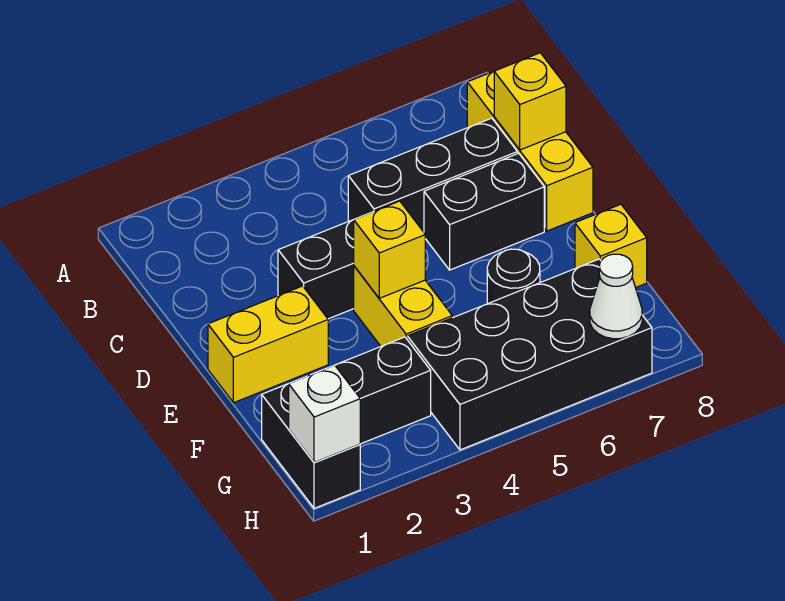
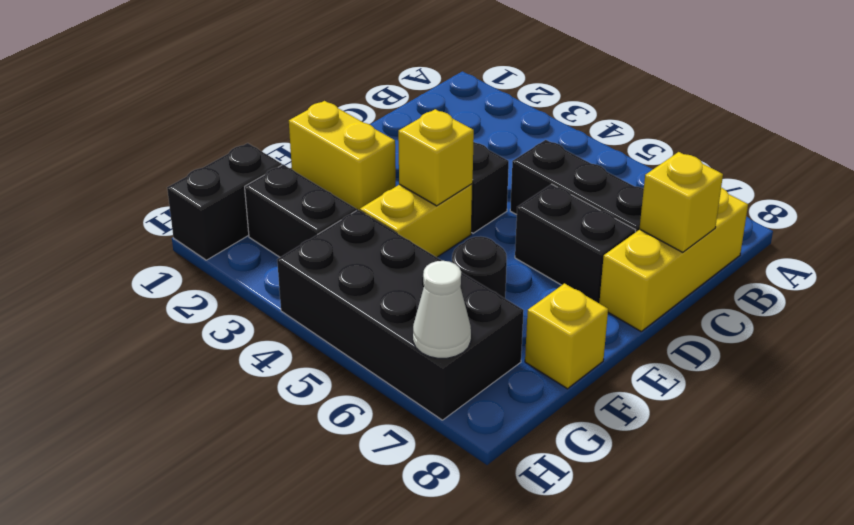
white 1x1 brick [289,365,360,462] -> none

